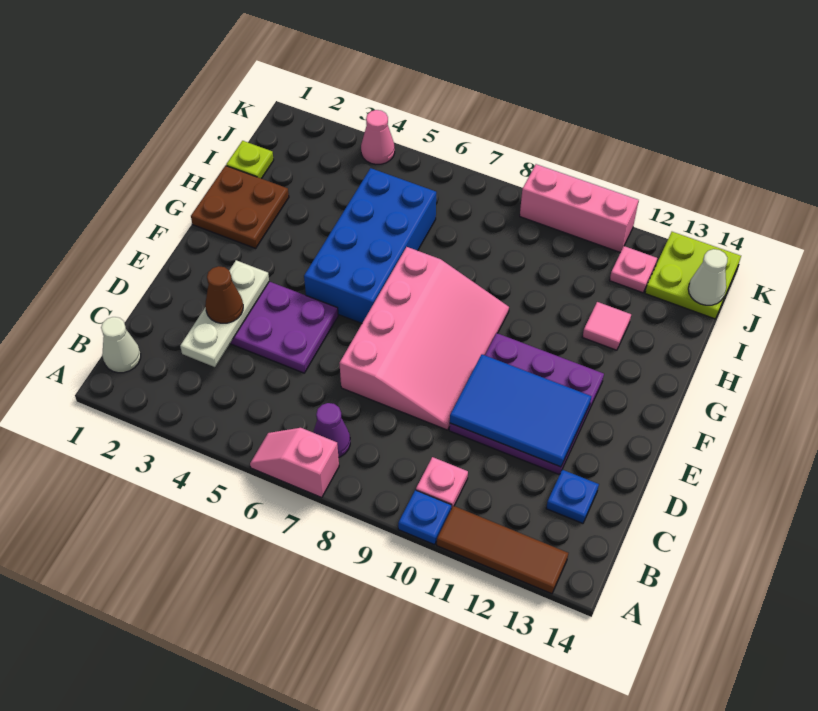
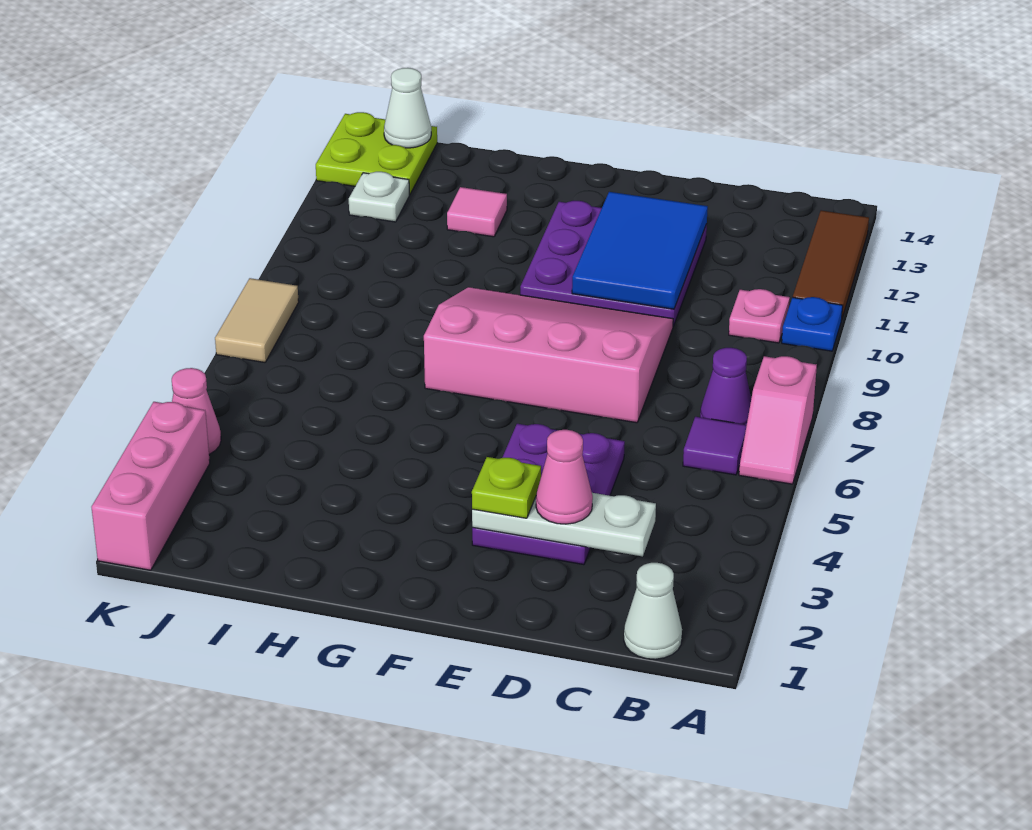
none -> purple 1x1 tile [683,417,747,475]
blue 1x1 plate [546,470,599,523] -> none
brown 1x1 cone [205,266,243,323] -> pink 1x1 cone [536,430,593,524]
blue 2x4 brick [304,168,436,323] -> none
brown 2x2 plate [191,166,289,248] -> none
lime 1x1 plate [226,141,274,179] -> lime 1x1 plate moved to [472,457,541,518]
pink 1x1 plate [610,246,657,293] -> white 1x1 plate [349,172,409,222]
none -> tan 1x2 tile [215,278,299,362]
pink 1x3 brick [520,164,639,253] -> pink 1x3 brick moved to [92,402,210,570]

